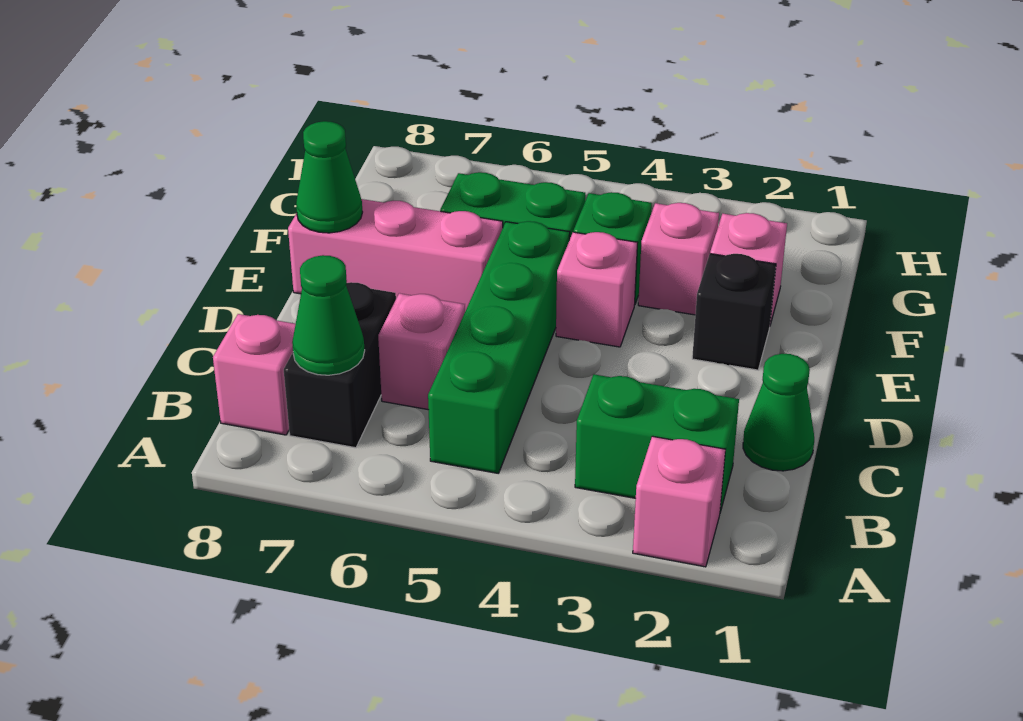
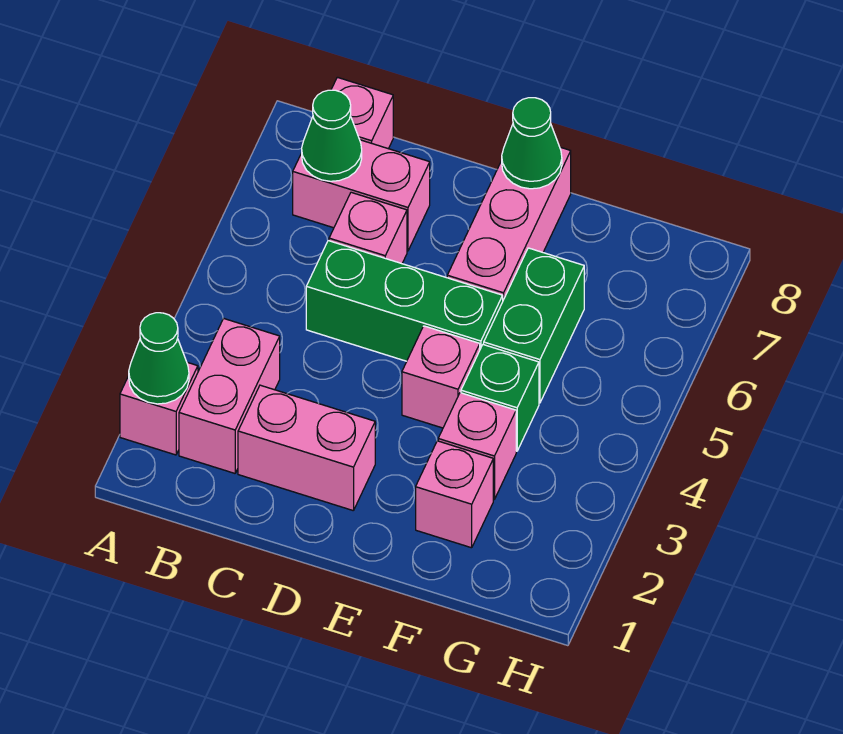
green 1x2 brick [575,374,739,512] -> pink 1x2 brick [179,319,280,473]
green 1x4 brick [428,221,570,473] -> green 1x3 brick [306,241,503,361]
black 1x2 brick [284,282,396,448] -> pink 1x2 brick [293,140,430,251]
green 1x1 cone [743,354,814,471] -> green 1x1 cone moved to [129,313,189,404]
none -> pink 1x2 brick [238,385,375,511]
black 1x1 brick [692,254,776,370] -> none

